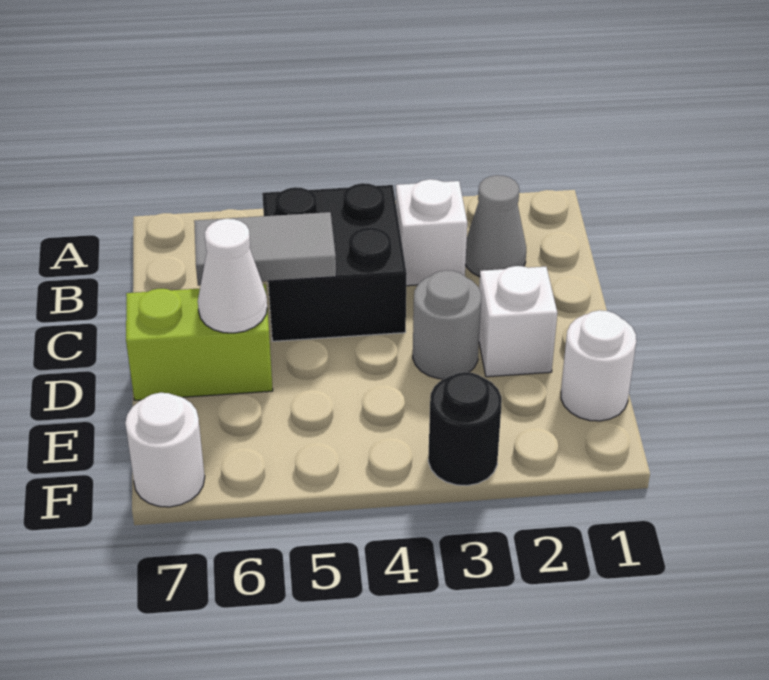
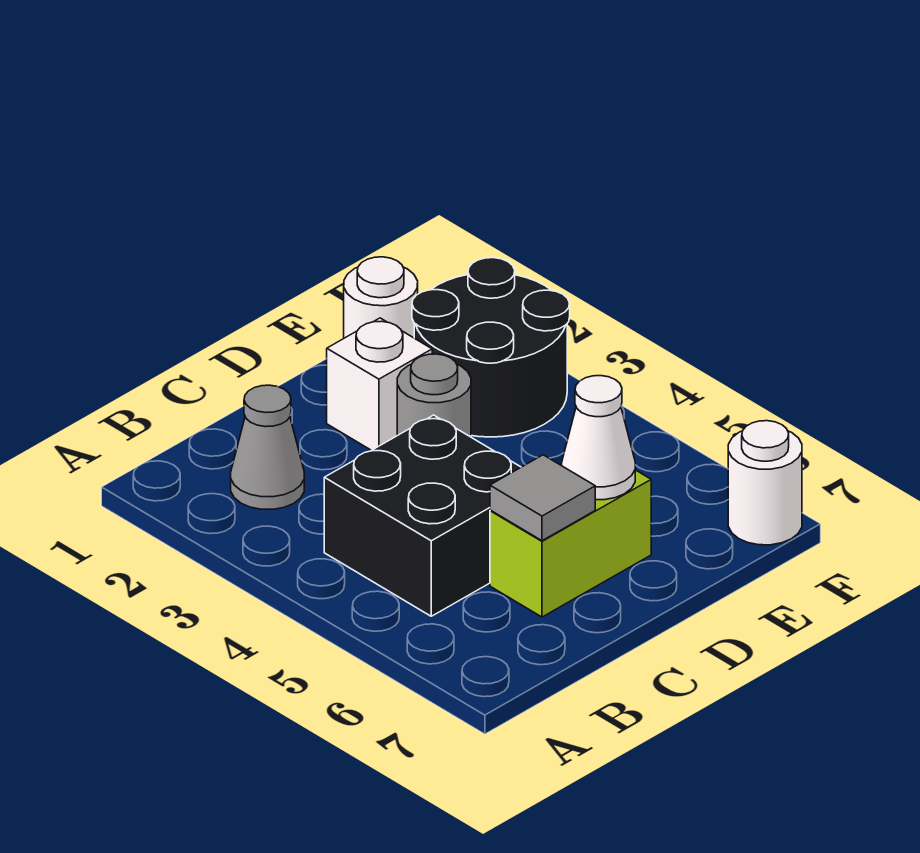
white 1x1 brick [396,179,467,286] -> none
grey 1x2 tile [194,212,336,286] -> grey 1x1 tile [490,455,595,541]
lime 1x2 brick [126,284,273,400] -> lime 1x2 brick turned to [490,470,651,617]
black 1x1 round brick [428,372,502,486] -> black 2x2 round brick [412,258,570,437]

